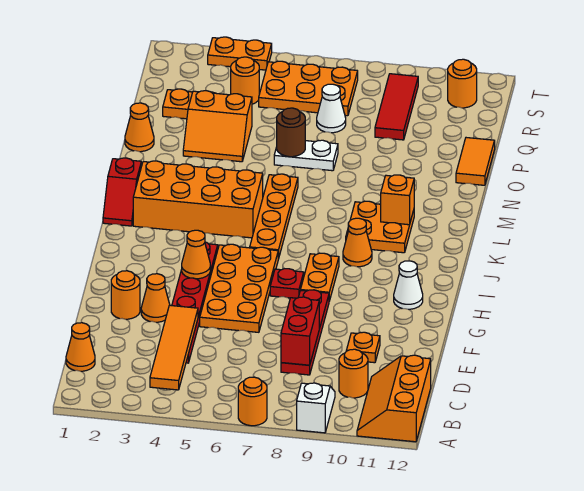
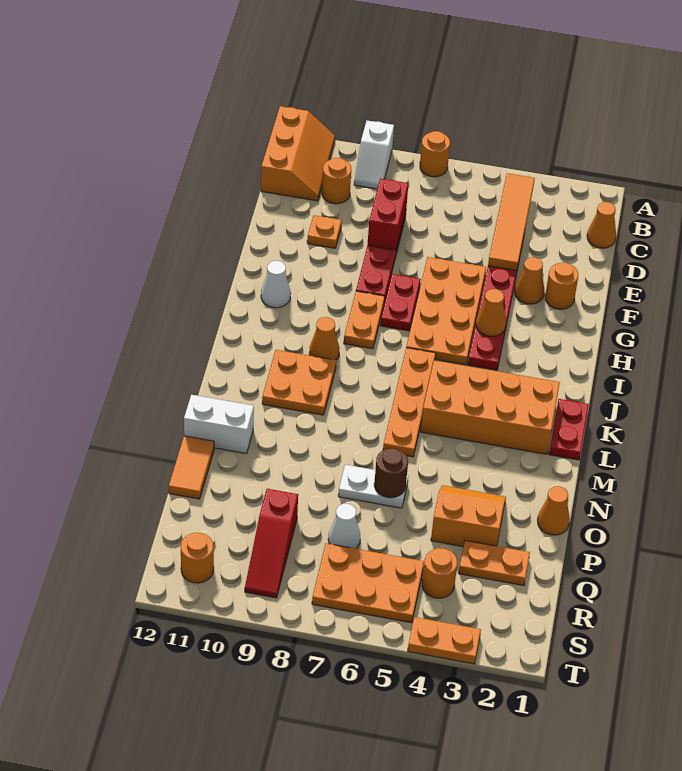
red 1x1 plate [270,269,304,298] -> red 1x2 plate [380,274,421,331]
red 1x2 slope [103,158,141,226] -> red 1x2 plate [549,399,589,460]
orange 1x1 brick [381,175,414,225] -> none
none -> white 1x2 brick [184,395,254,454]
red 1x3 tile [375,74,418,140] -> red 1x3 slope [245,489,298,598]

